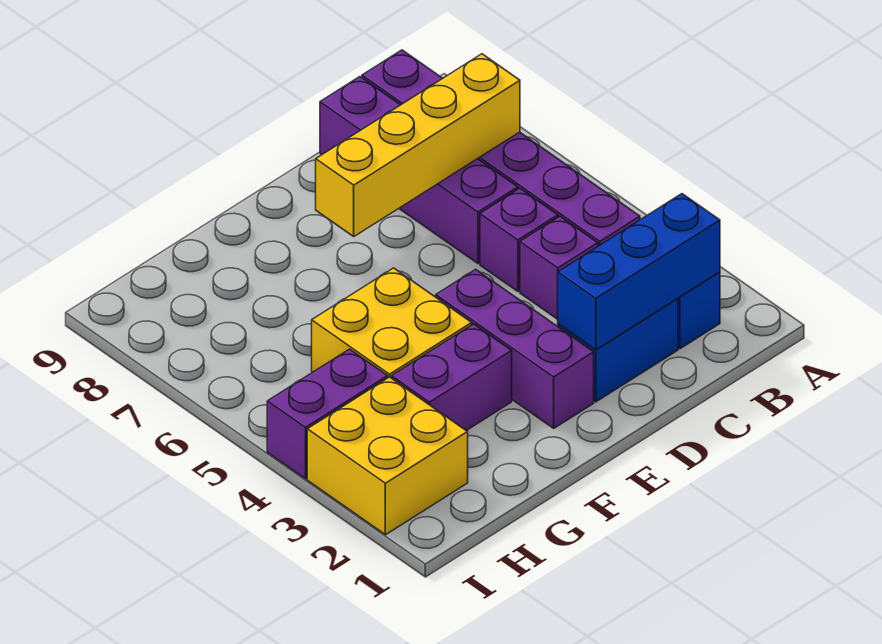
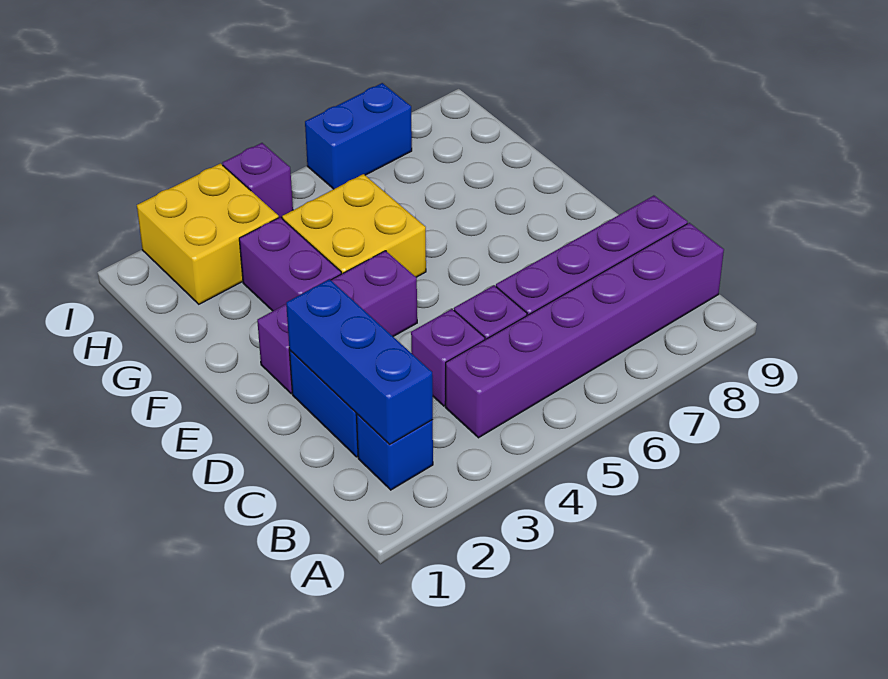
yellow 1x4 brick [316,54,520,236] -> none
purple 1x2 brick [267,349,388,479] -> purple 1x1 brick [223,143,293,218]
none -> blue 1x2 brick [305,83,412,189]

